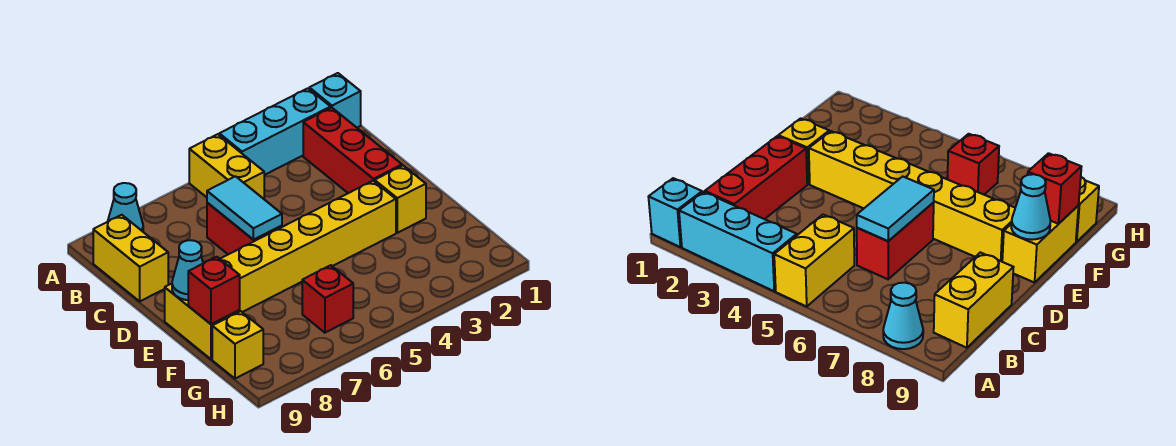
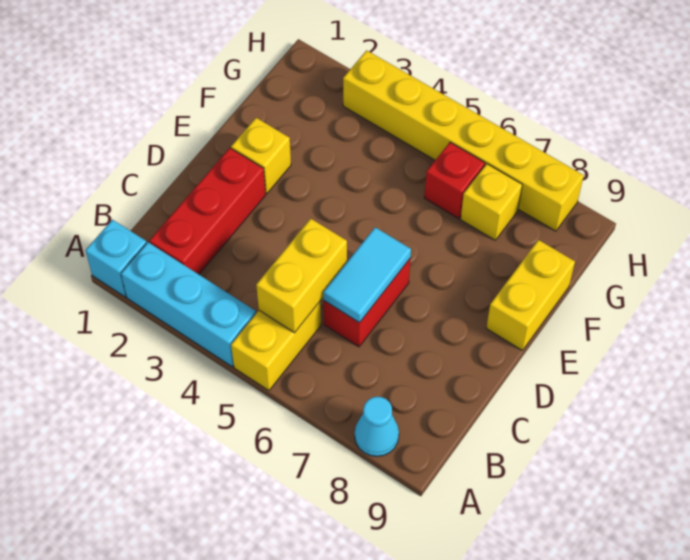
yellow 1x2 brick [93,215,168,301] -> yellow 1x2 brick moved to [256,219,347,333]
yellow 1x6 brick [221,181,396,312] -> yellow 1x6 brick moved to [343,50,584,231]
cyan 1x1 cone [172,240,203,300] -> none
red 1x1 brick [188,257,240,324] -> none
yellow 1x1 brick [212,311,263,379] -> yellow 1x1 brick moved to [461,164,522,240]

